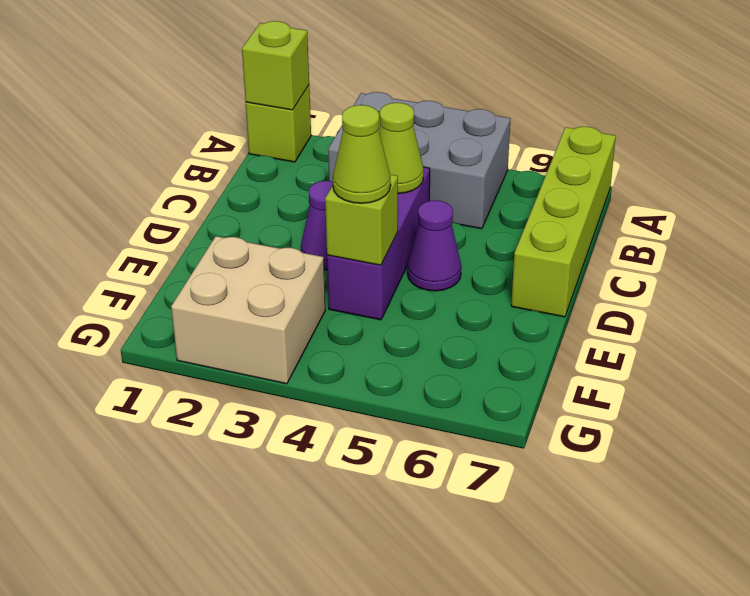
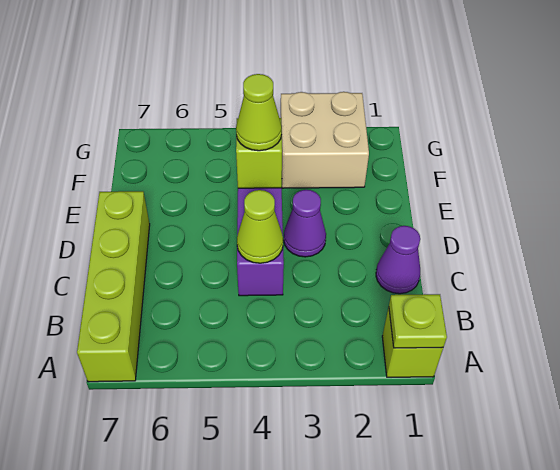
lime 1x1 brick [242,21,309,110] -> lime 1x1 plate [389,294,447,348]
grey 2x3 brick [328,92,510,229] -> none
purple 1x1 cone [407,200,461,291] -> purple 1x1 cone moved to [376,226,420,294]

